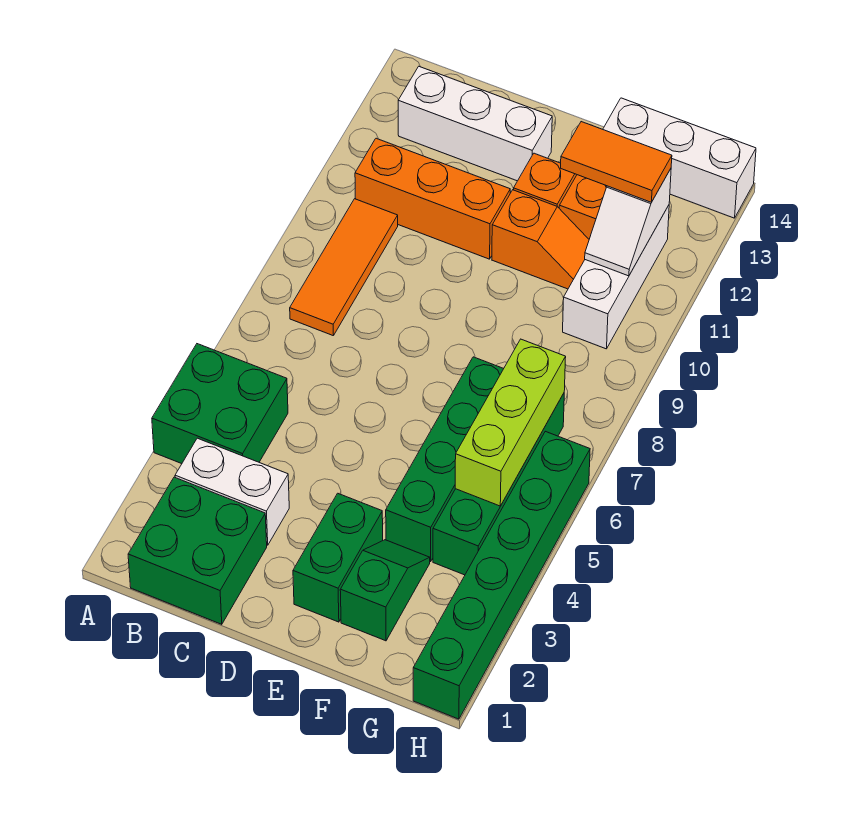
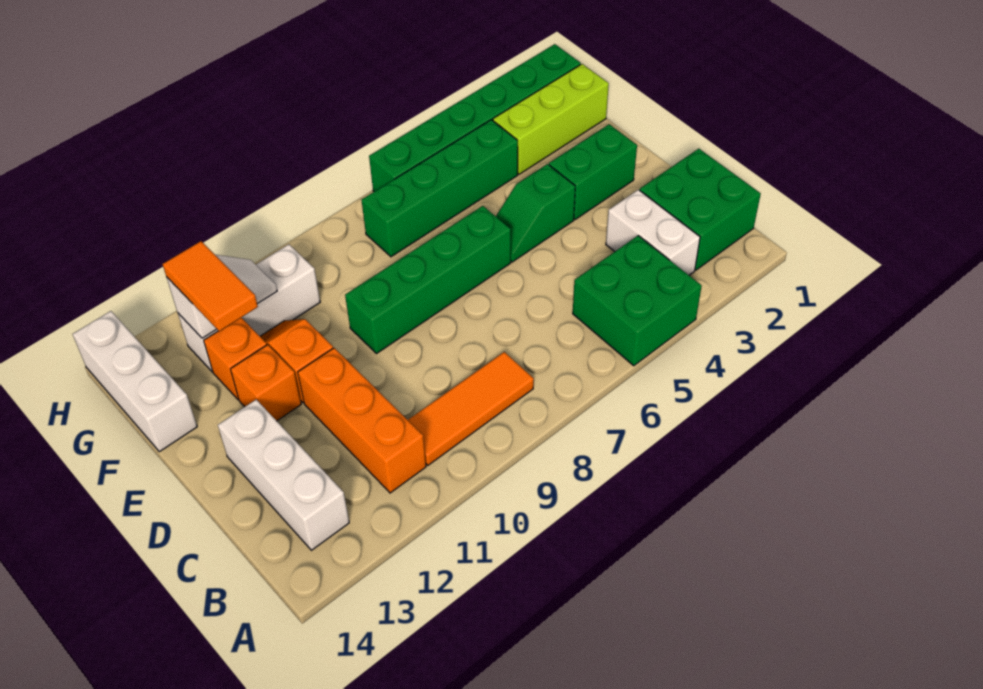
green 1x2 slope [340,540,430,641] -> green 1x2 slope moved to [496,164,575,262]
green 1x4 brick [386,357,504,561] -> green 1x4 brick moved to [345,206,511,354]
lime 1x3 brick [455,339,566,506] -> lime 1x3 brick moved to [493,64,609,174]

